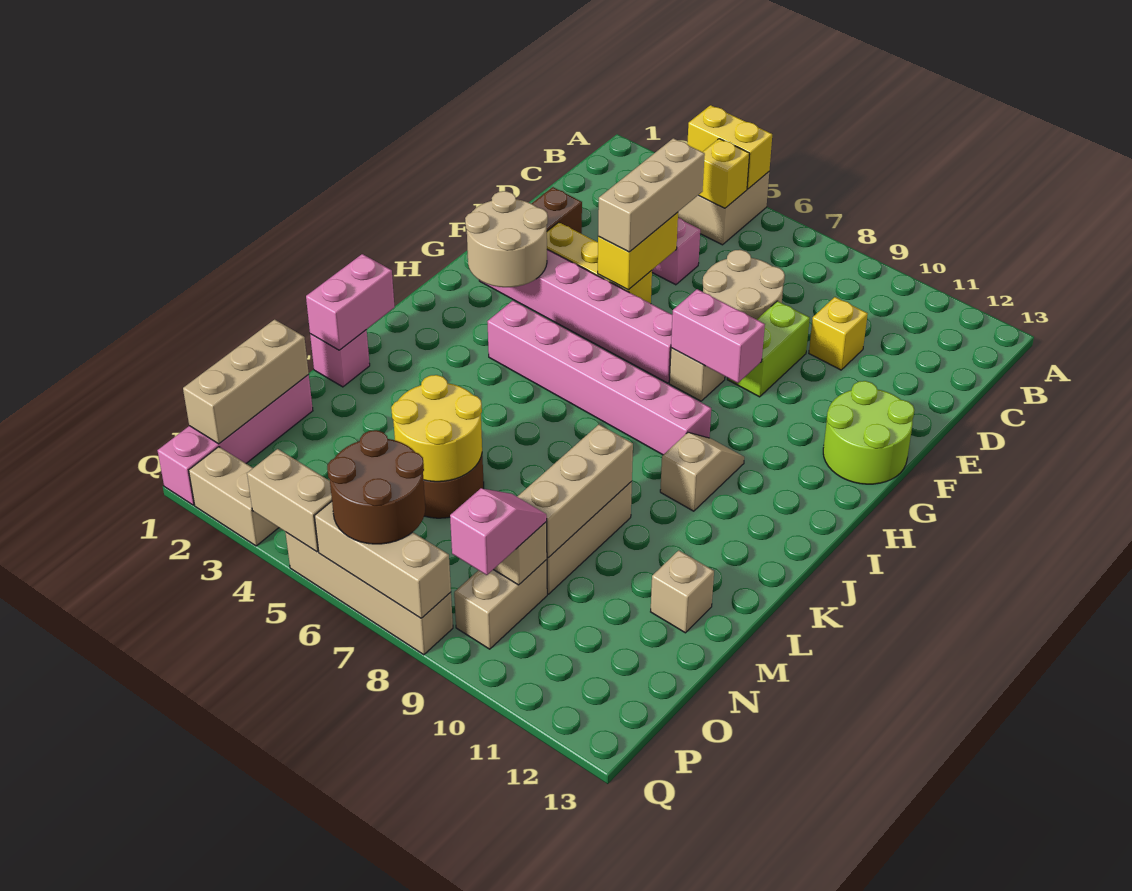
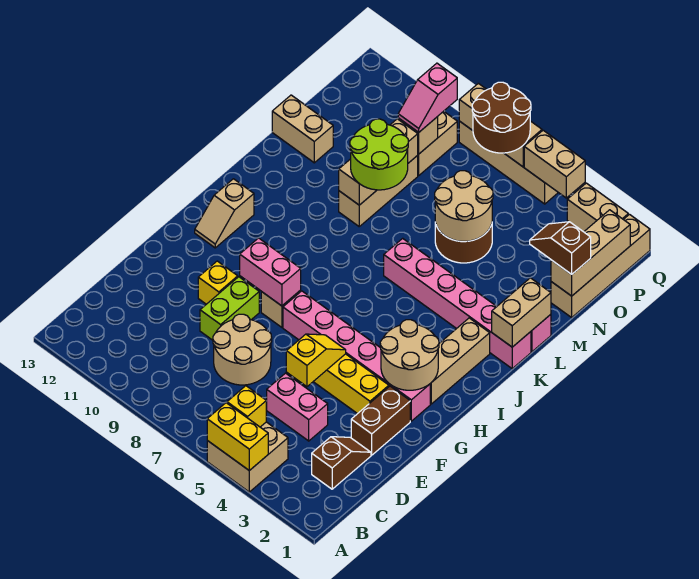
none -> brown 1x2 slope [312,437,371,489]
tan 1x3 brick [598,138,705,252] -> tan 1x3 brick moved to [430,318,490,404]
yellow 1x1 brick [809,297,868,370] -> yellow 1x1 brick moved to [198,261,238,304]
yellow 1x2 brick [598,212,678,290] -> yellow 1x2 slope [286,334,346,387]
lime 2x2 round brick [823,381,914,484] -> lime 2x2 round brick moved to [350,119,408,190]
pink 1x6 brick [487,301,711,455] -> pink 1x6 brick moved to [384,238,531,369]
tan 1x2 slope [660,433,744,511] -> tan 1x2 slope moved to [195,179,254,248]
pink 1x2 brick [306,254,395,350] -> tan 1x2 brick [492,278,551,347]
yellow 2x2 round brick [391,375,482,482] -> tan 2x2 round brick [435,171,493,241]
tan 1x1 brick [651,550,714,633] -> tan 1x2 brick [272,95,333,163]
pink 1x4 brick [158,375,313,505] -> tan 1x4 brick [551,215,650,317]
none -> brown 1x2 slope [530,222,591,274]

